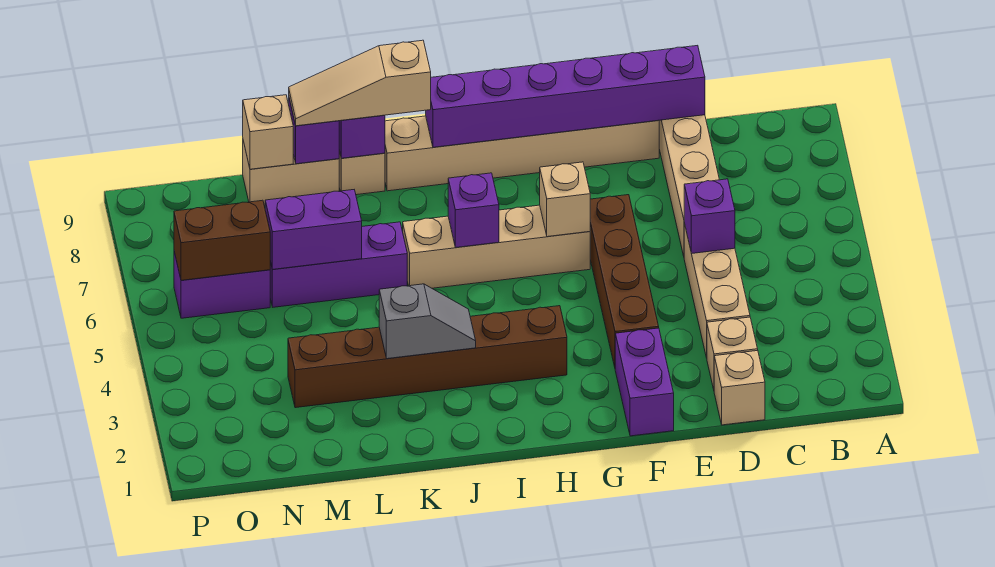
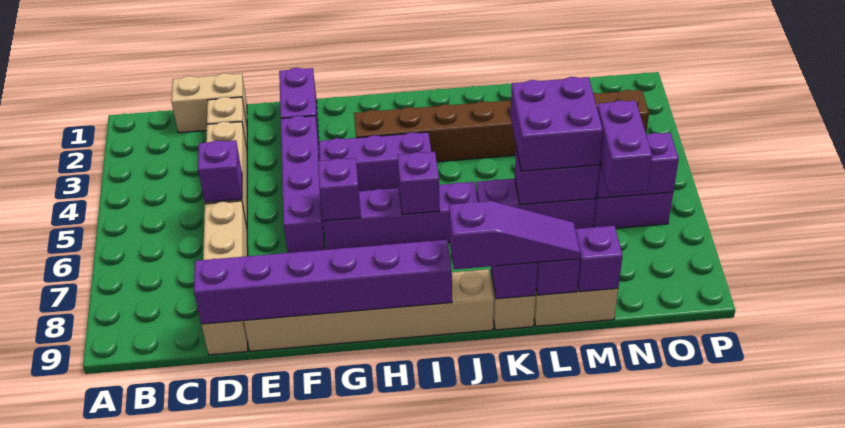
tan 1x1 brick [714,351,765,425] -> tan 1x2 brick [171,73,247,133]
brown 1x4 brick [590,195,659,367] -> purple 1x4 brick [281,116,325,253]
none -> purple 1x3 brick [318,132,431,191]
tan 1x4 brick [403,205,590,288] -> purple 1x4 brick [323,182,478,250]
tan 1x1 brick [540,162,590,237] -> purple 1x1 brick [318,158,361,221]
brown 1x6 brick [288,306,567,408] -> brown 1x8 brick [354,90,649,162]
grey 1x2 slope [379,284,476,359] -> none
tan 1x3 slope [289,40,431,126] -> purple 1x3 slope [449,201,581,269]
none -> purple 2x2 brick [511,77,603,171]
tan 1x1 brick [243,95,293,169] -> purple 1x1 brick [575,226,623,292]
brown 1x2 brick [174,200,270,280] -> purple 1x2 brick [596,133,679,198]
none -> purple 1x2 brick [597,100,652,194]

